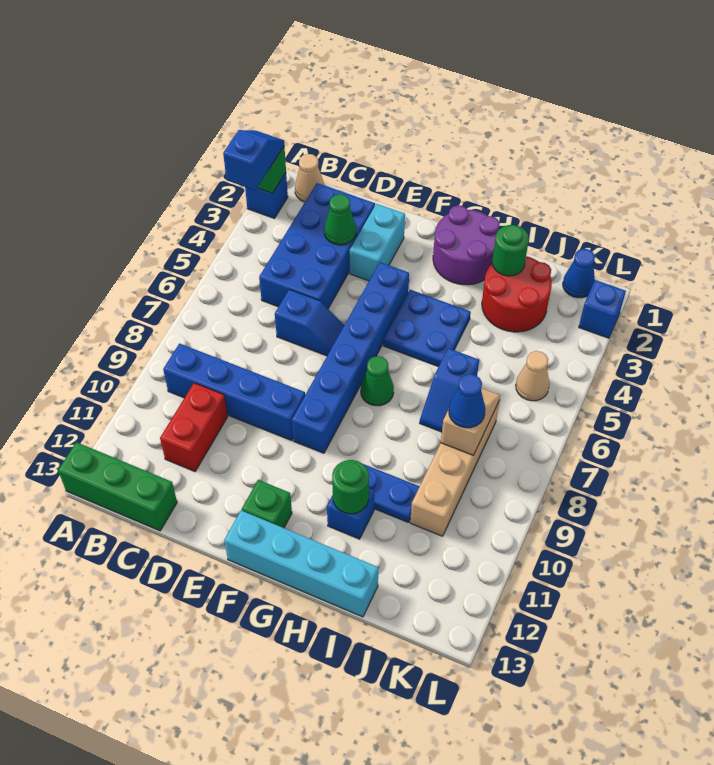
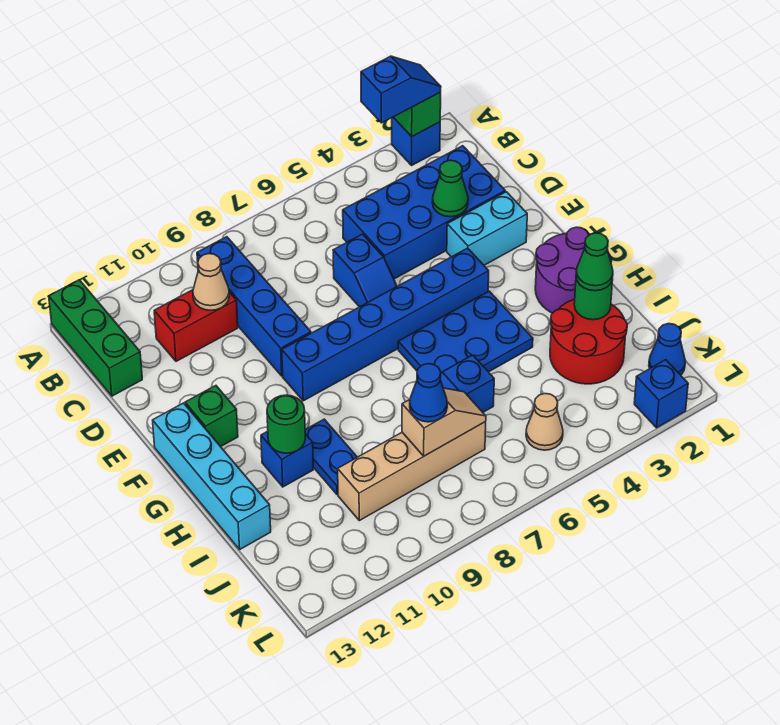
tan 1x1 cone [295,154,325,202] -> tan 1x1 cone moved to [193,254,229,310]
blue 2x2 plate [383,290,471,367] -> blue 2x3 plate [398,291,533,373]
green 1x1 cone [361,356,394,406] -> green 1x1 cone moved to [576,233,613,291]

